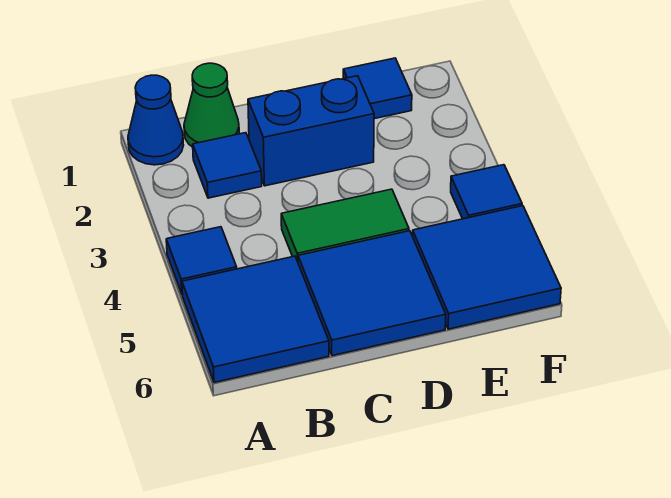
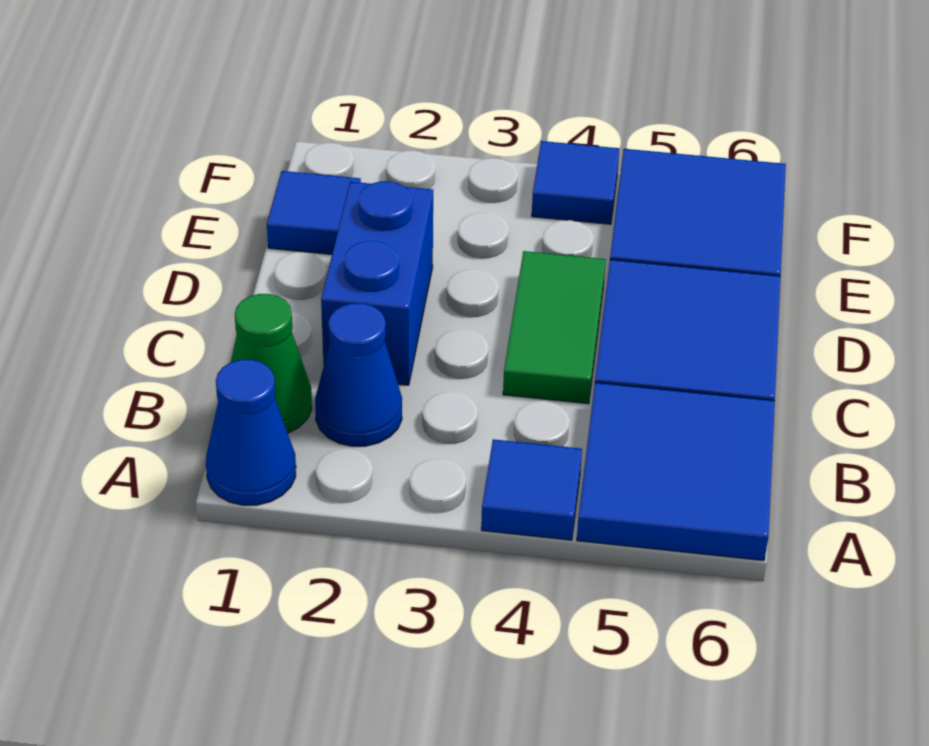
blue 1x1 tile [193,133,262,198] -> blue 1x1 cone [315,303,402,446]

